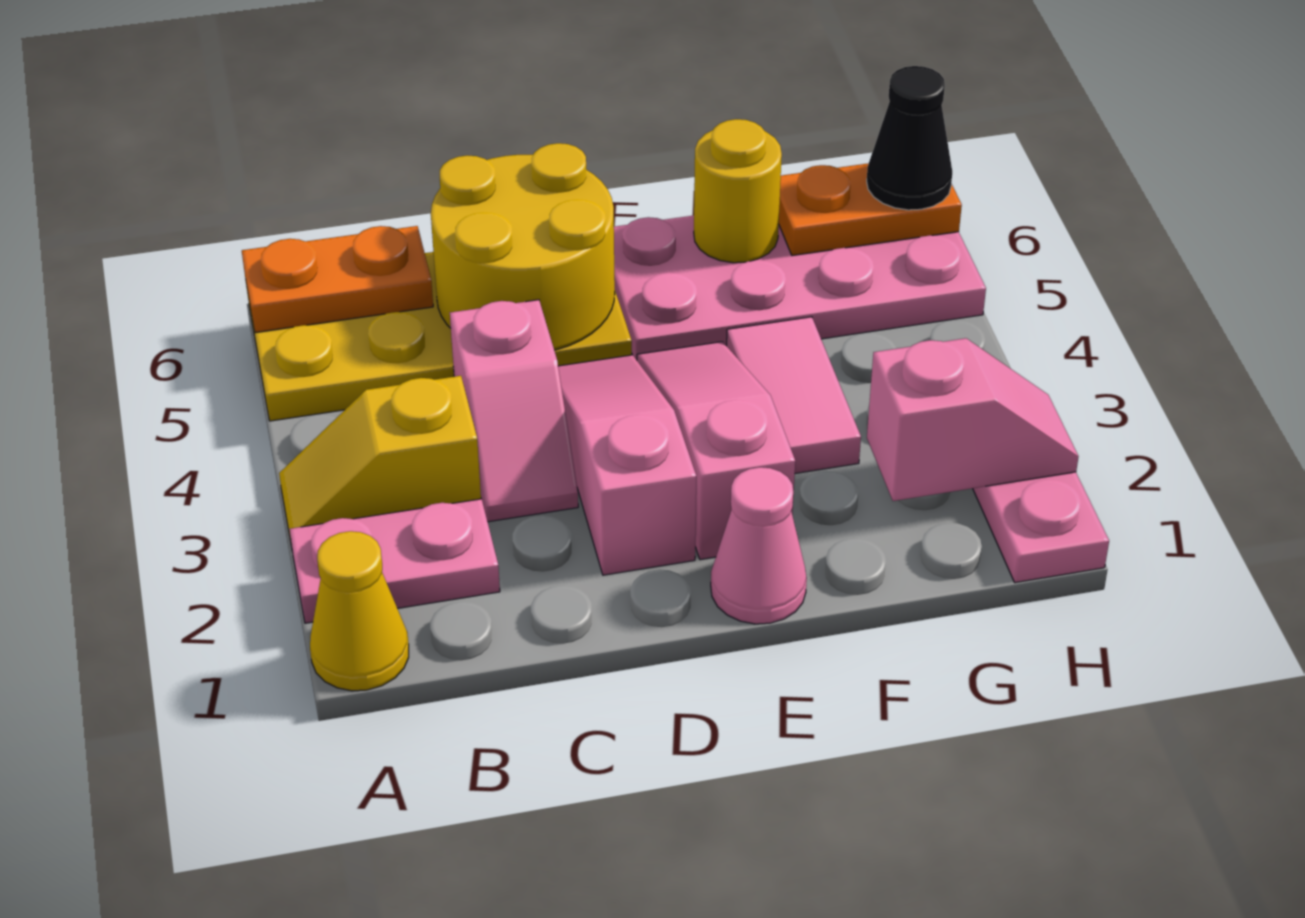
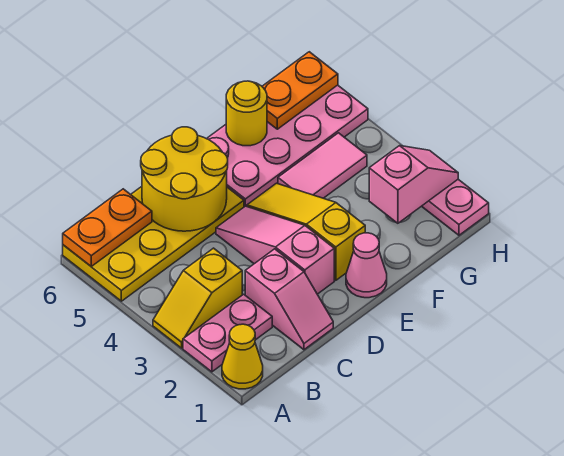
pink 1x2 slope [450,300,578,522] -> pink 1x2 slope moved to [245,249,333,350]
pink 1x3 slope [637,342,795,560] -> yellow 1x3 slope [247,183,365,280]
pink 1x2 tile [727,317,861,474] -> pink 1x2 tile turned to [278,133,367,198]
black 1x1 cone [867,66,952,210] -> none

